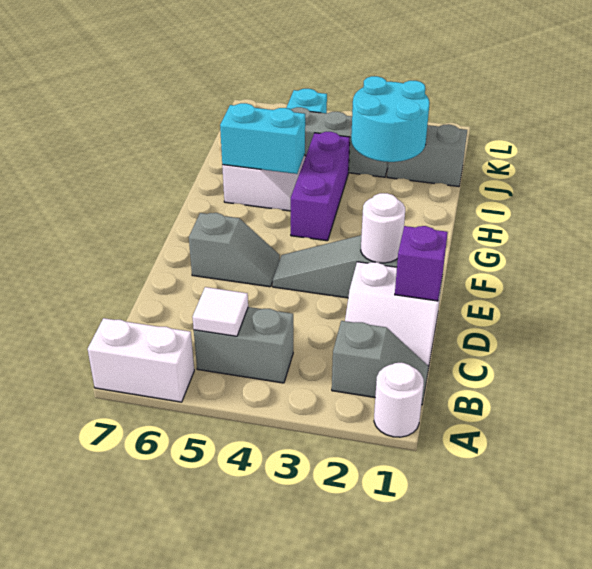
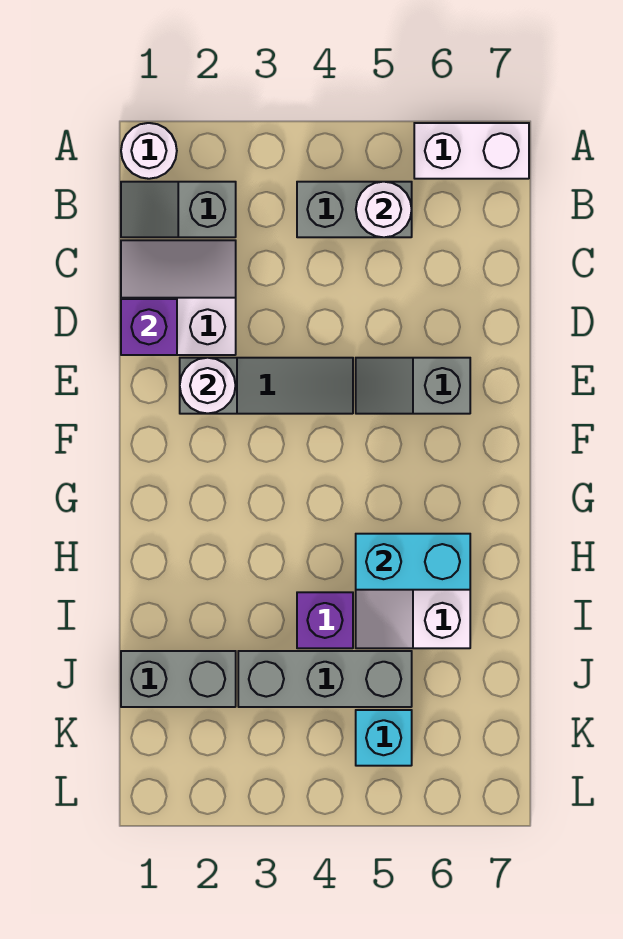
white 1x1 tile [193,287,248,336] -> white 1x1 round brick [356,182,412,237]
purple 1x3 brick [291,132,350,241] -> purple 1x1 brick [297,592,353,648]
cyan 2x2 round brick [351,76,430,162] -> none

